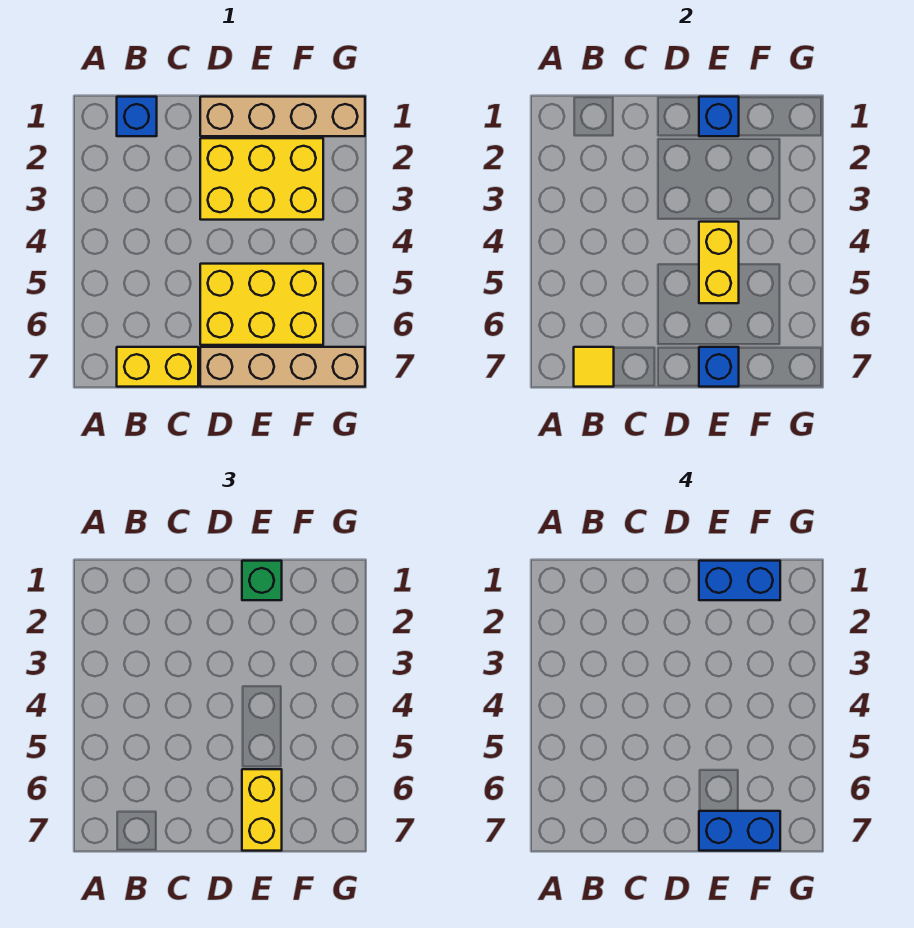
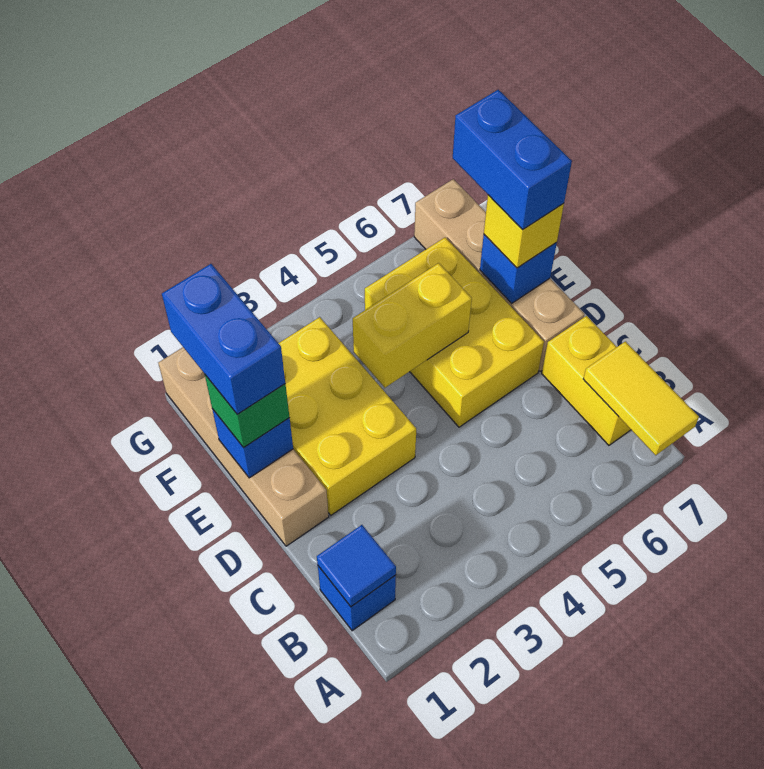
none -> blue 1x1 tile [317,525,396,607]
yellow 1x1 tile [574,347,614,387] -> yellow 1x2 tile [583,341,699,455]
yellow 1x2 brick [242,769,282,851] -> yellow 1x1 brick [484,195,564,268]

